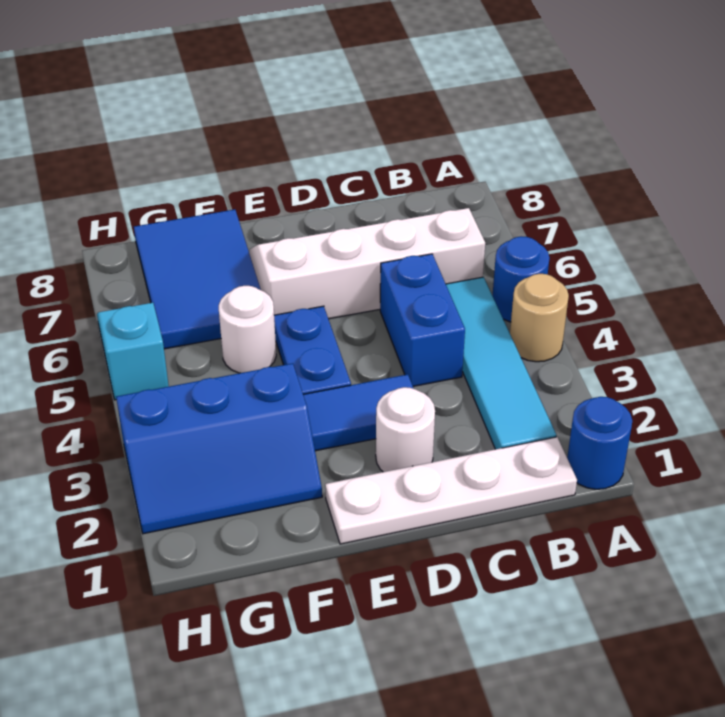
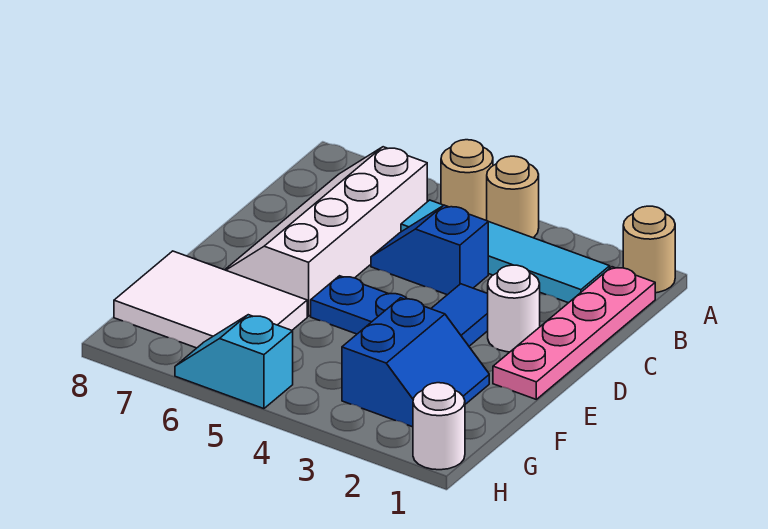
blue 1x1 round brick [567,397,632,489] -> tan 1x1 round brick [623,206,675,293]
blue 1x1 round brick [492,236,550,322] -> tan 1x1 round brick [441,140,493,220]
white 1x4 plate [325,437,577,544] -> pink 1x4 plate [493,267,655,399]
blue 1x2 brick [380,254,465,386] -> blue 1x2 slope [371,205,488,295]
blue 2x3 slope [116,363,322,534] -> blue 2x2 slope [342,298,489,427]
white 1x1 round brick [219,286,276,373] -> white 1x1 round brick moved to [413,383,465,470]
blue 2x3 tile [134,209,261,349] -> white 2x3 tile [114,251,307,348]

